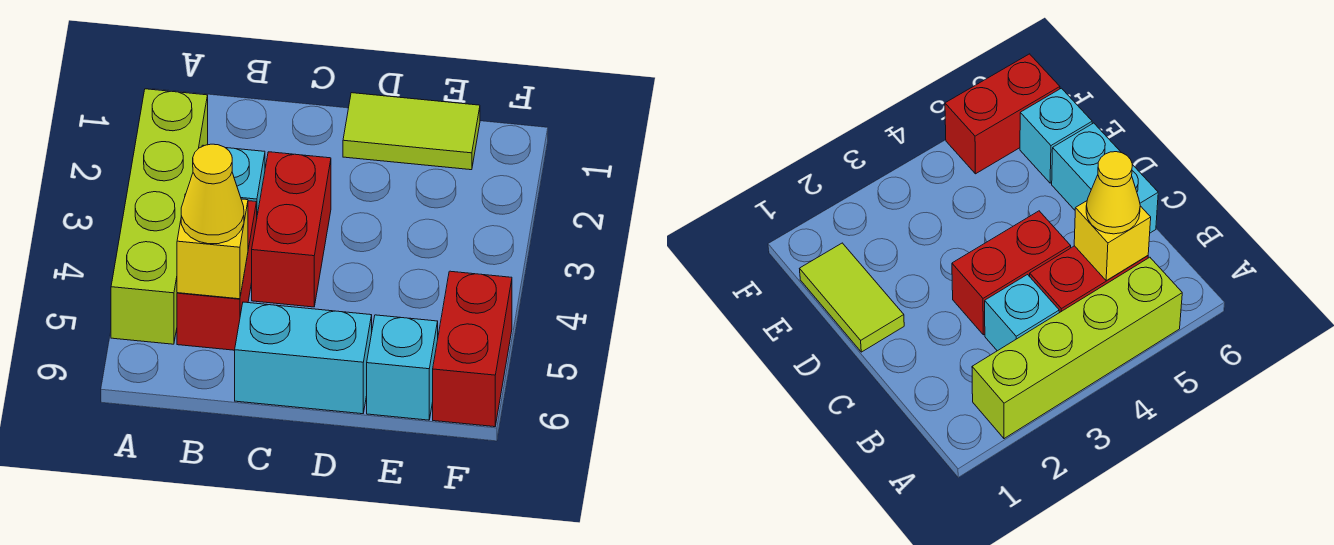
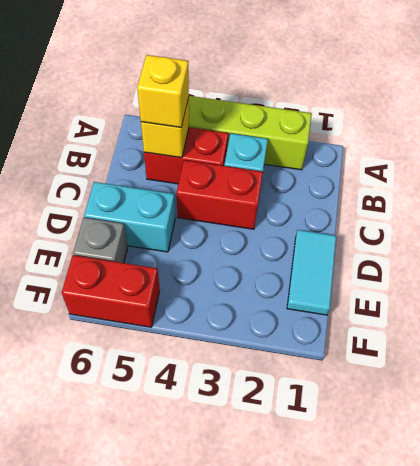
yellow 1x1 cone [181,144,244,244] -> yellow 1x1 brick [137,55,189,127]
cyan 1x2 brick [235,302,372,414] -> cyan 1x2 brick turned to [84,182,175,252]
lime 1x2 tile [343,93,480,170] -> cyan 1x2 tile [287,230,336,315]
cyan 1x1 brick [367,315,438,420] -> grey 1x1 brick [73,217,128,263]

